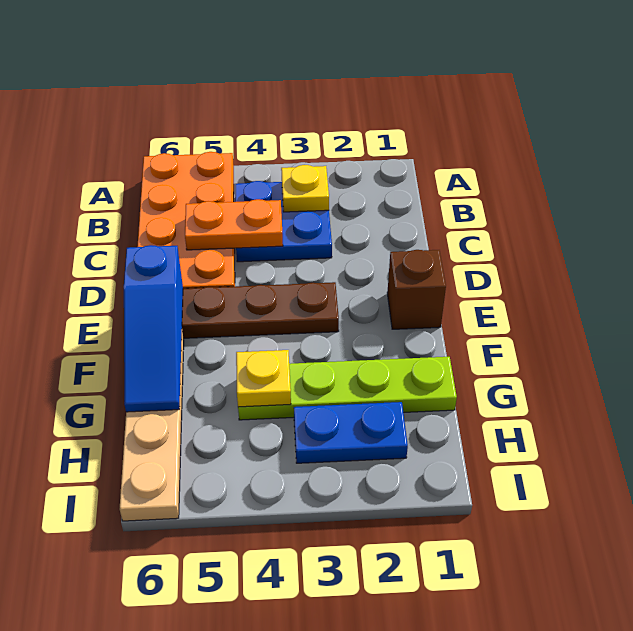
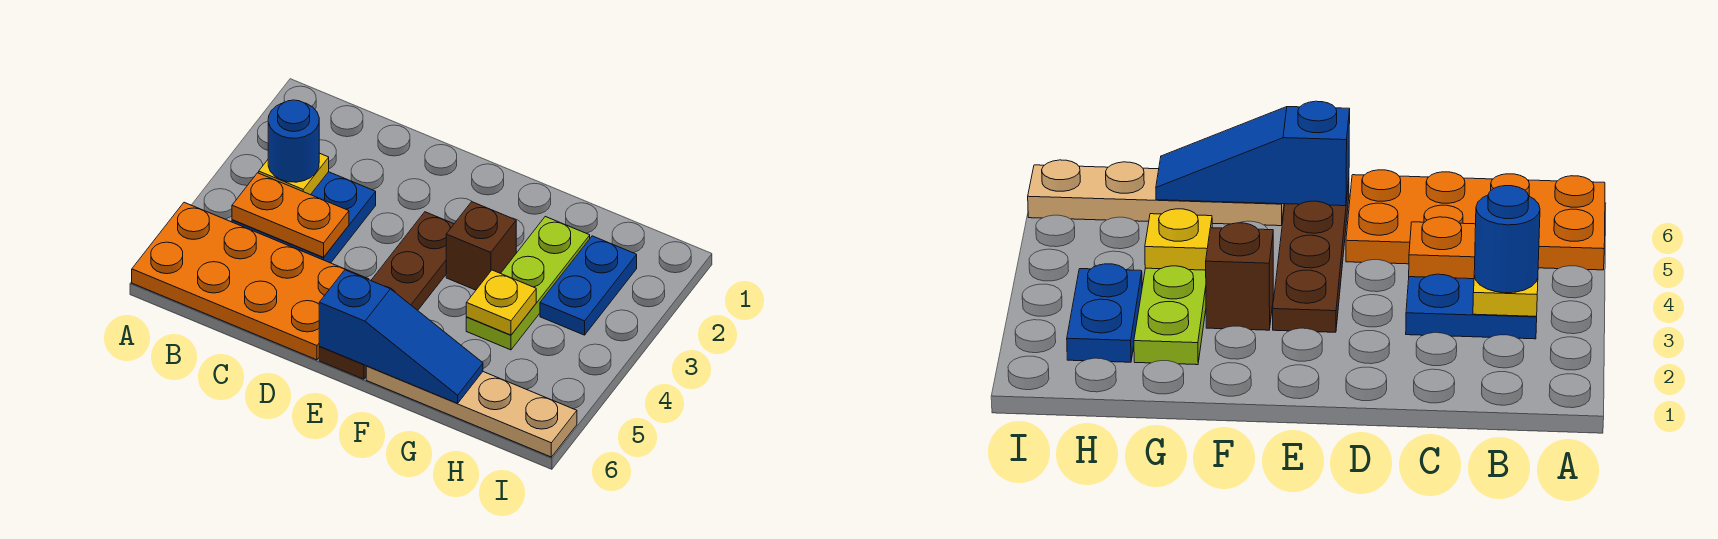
none -> blue 1x1 round brick [268,100,319,182]
orange 1x2 plate [185,199,283,250] -> orange 1x2 plate turned to [232,173,349,257]
brown 1x1 brick [387,250,446,329] -> brown 1x1 brick moved to [446,202,516,290]
lime 1x4 plate [238,357,457,420] -> lime 1x3 plate [466,217,590,350]

